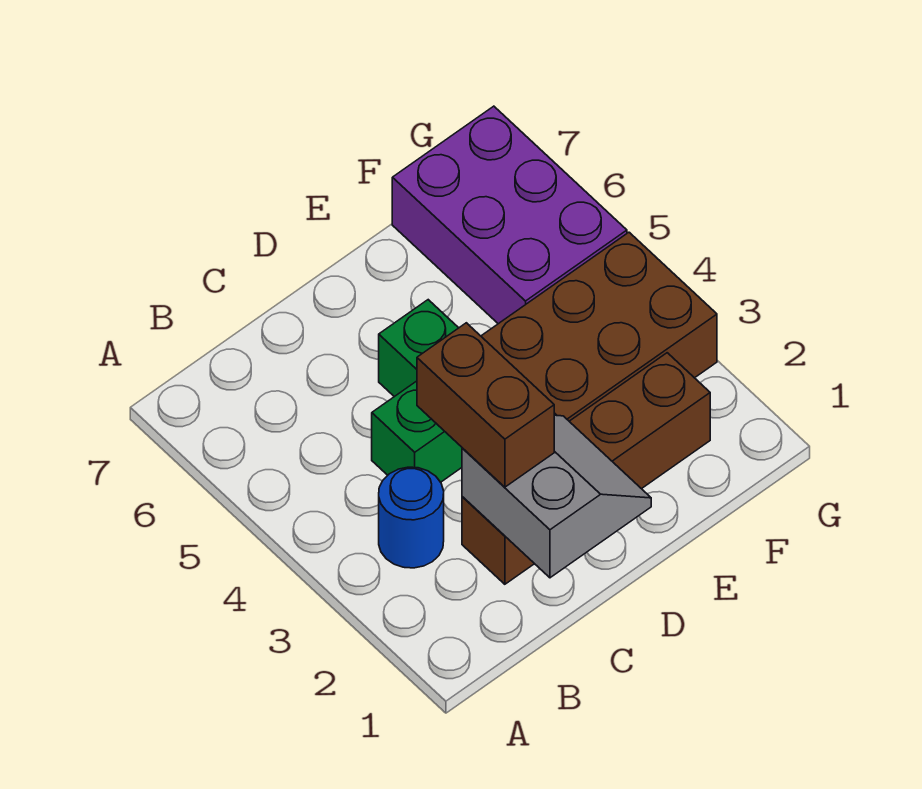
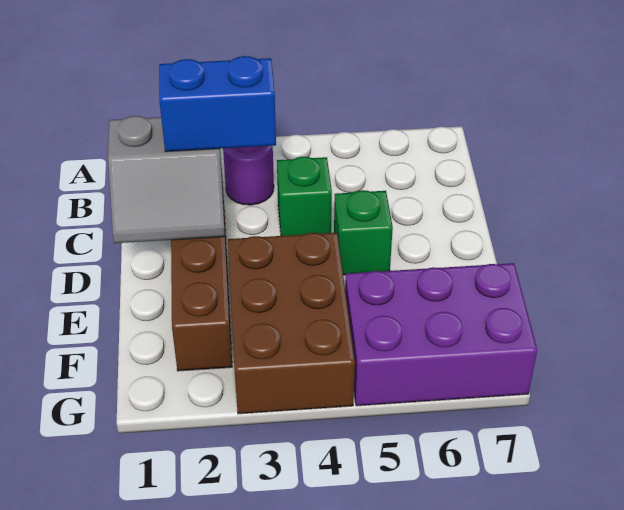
blue 1x1 round brick [379,467,444,568] -> purple 1x1 round brick [223,146,274,205]
brown 1x2 brick [417,323,554,487] -> blue 1x2 brick [159,56,276,152]

